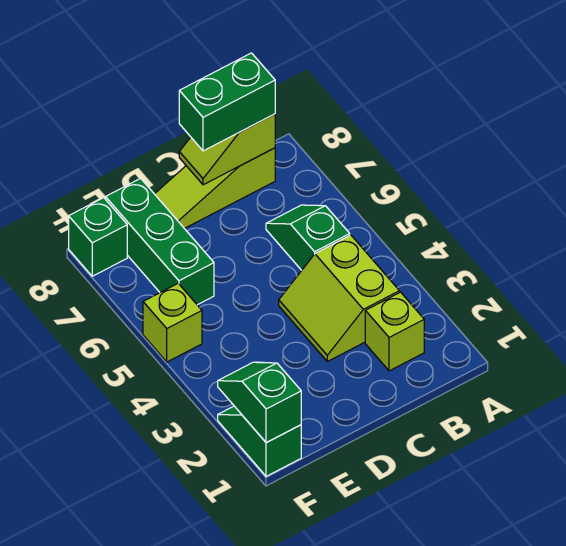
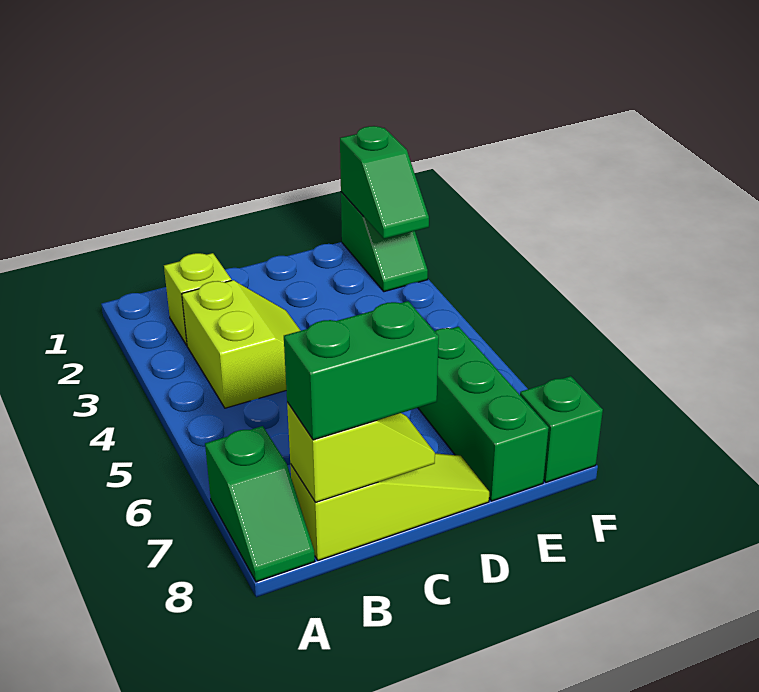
green 1x2 slope [266,205,350,270] -> green 1x2 slope moved to [205,426,315,582]
lime 1x1 brick [143,284,202,362] -> none

